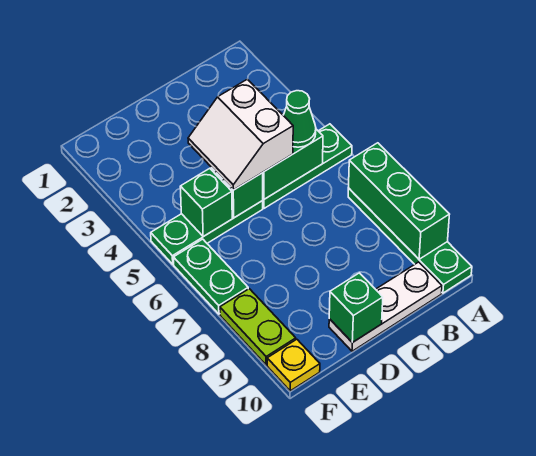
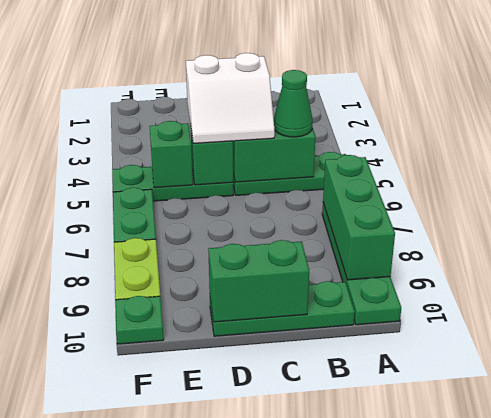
white 1x3 plate [329,262,442,351] -> green 1x3 plate [210,281,355,336]
white 2x2 slope [188,79,293,190] -> white 2x2 slope turned to [186,53,275,143]
green 1x1 brick [329,273,383,343] -> green 1x2 brick [208,240,309,322]
yellow 1x1 plate [267,339,320,391] -> green 1x1 plate [115,296,164,344]

